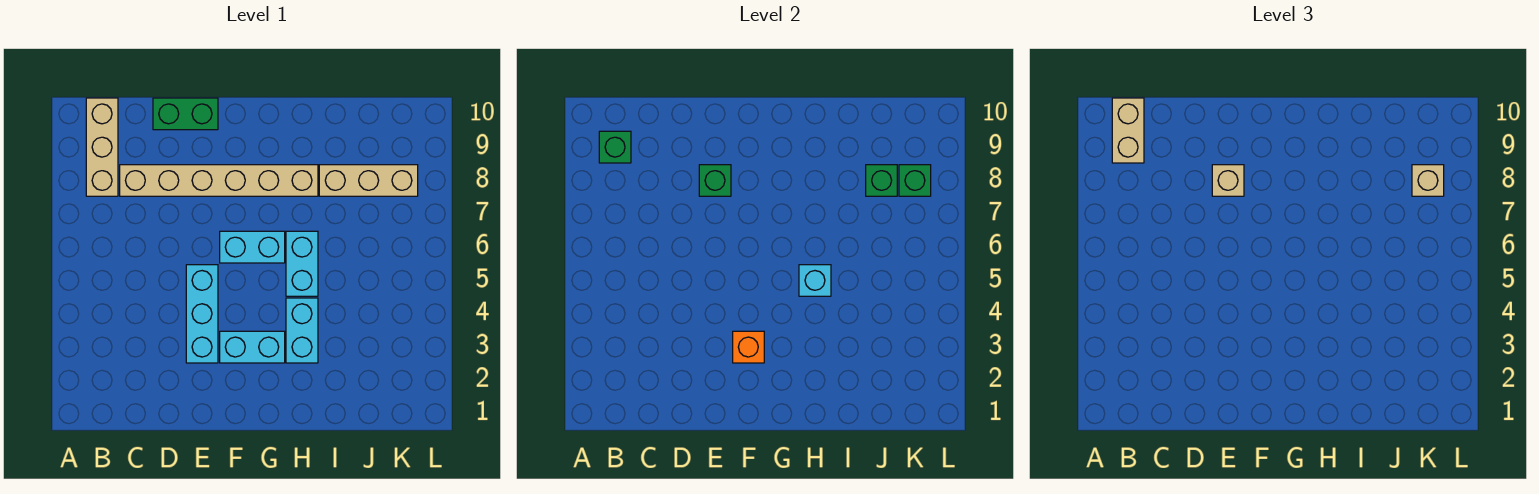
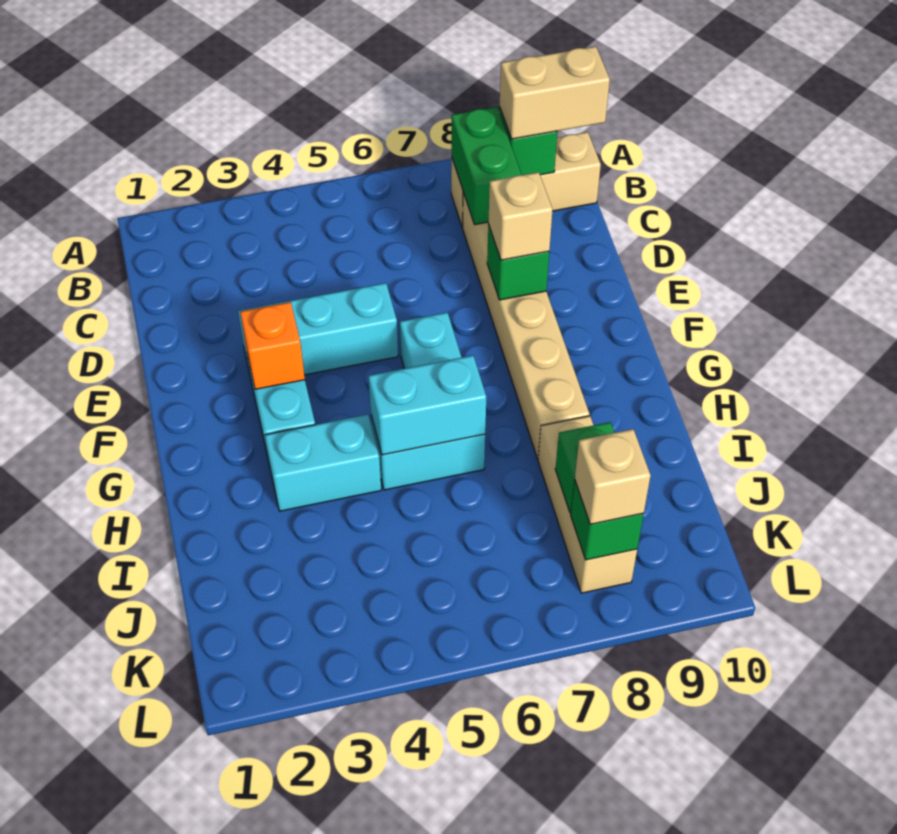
green 1x2 brick [153,98,218,130] -> green 1x2 brick moved to [452,107,522,225]
cyan 1x1 brick [799,265,831,296] -> cyan 1x2 brick [368,355,486,455]

